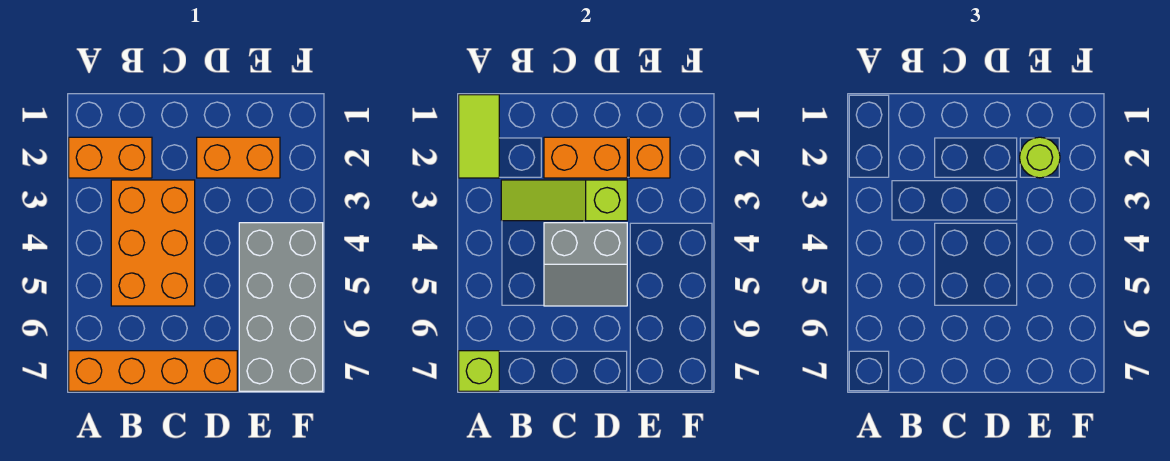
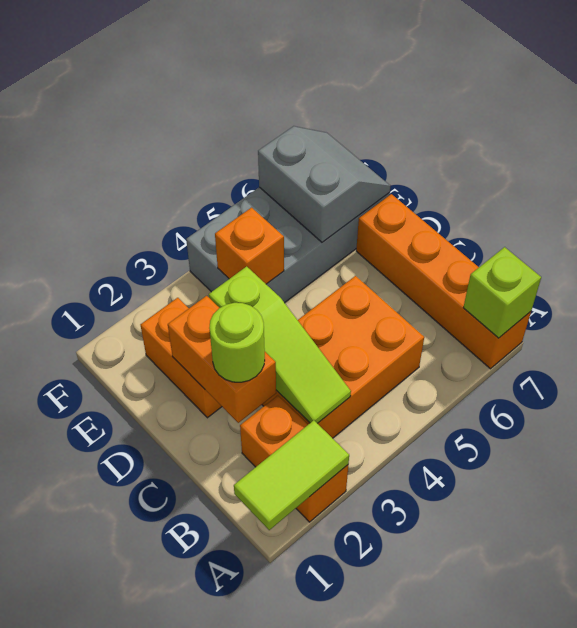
grey 2x2 slope [544,223,627,306] -> grey 2x2 slope moved to [258,126,390,242]
orange 1x1 brick [629,137,670,178] -> orange 1x1 brick moved to [215,208,284,284]
lime 1x1 round brick [1020,137,1060,178] -> lime 1x1 round brick moved to [209,303,265,382]

